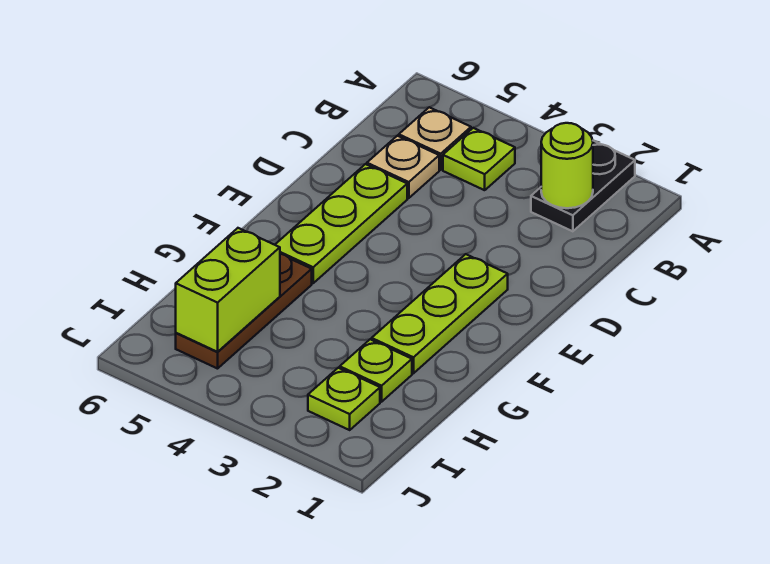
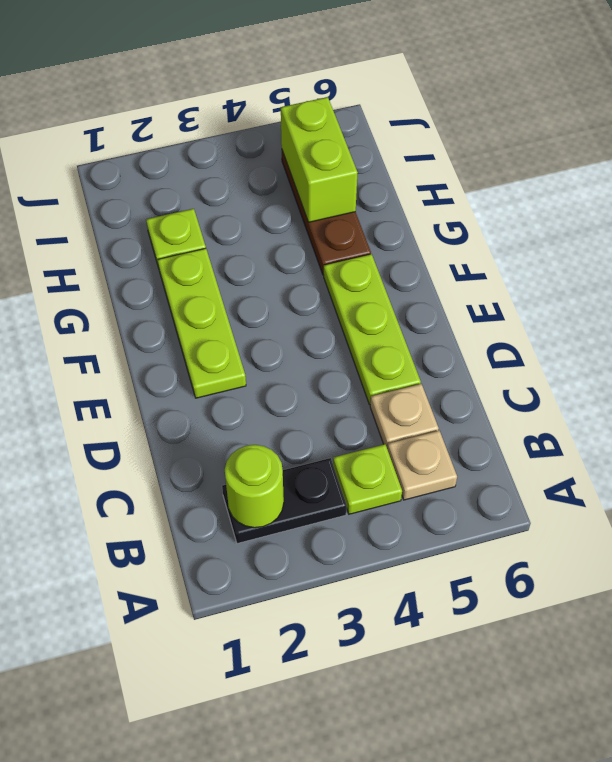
black 1x2 plate [531,141,635,231] -> black 1x2 plate turned to [222,458,347,544]
lime 1x1 plate [308,368,380,430] -> none

